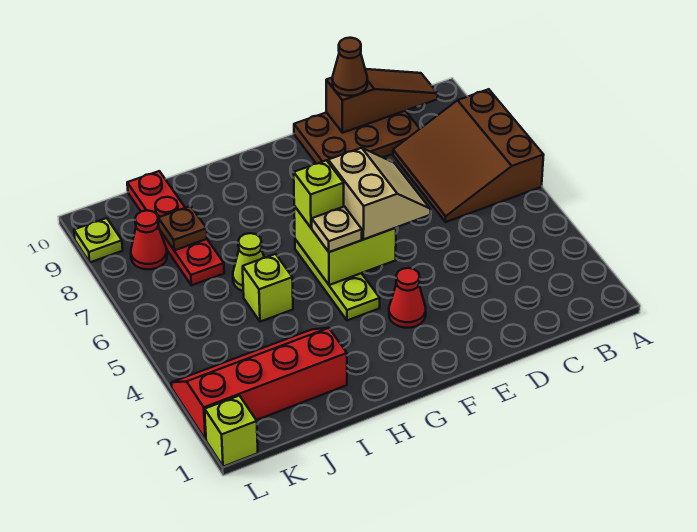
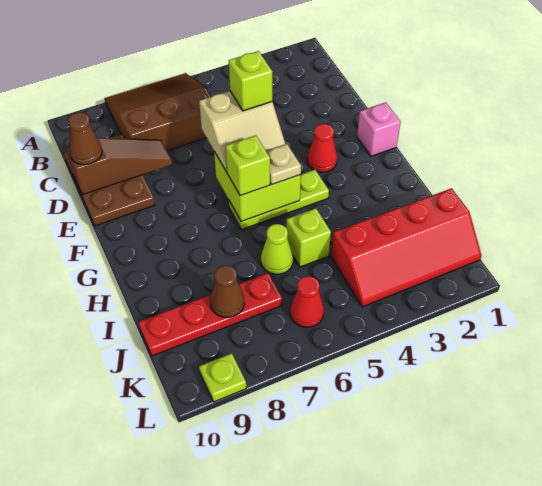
brown 3x3 slope [393,89,544,222] -> brown 3x3 slope turned to [105,73,211,151]
brown 1x3 slope [326,69,438,133] -> brown 1x3 slope turned to [66,138,172,195]
tan 2x2 slope [328,148,430,239] -> tan 2x2 slope turned to [199,91,285,172]
none -> pink 1x1 brick [357,102,400,156]
red 2x4 slope [171,328,347,440] -> red 2x4 slope turned to [331,188,481,307]
brown 1x1 plate [158,206,207,251] -> brown 1x1 cone [210,265,244,318]
red 1x1 cone [131,210,167,269] -> red 1x1 cone moved to [290,276,324,327]
lime 1x1 brick [205,396,258,467] -> lime 1x1 brick moved to [229,51,272,111]

